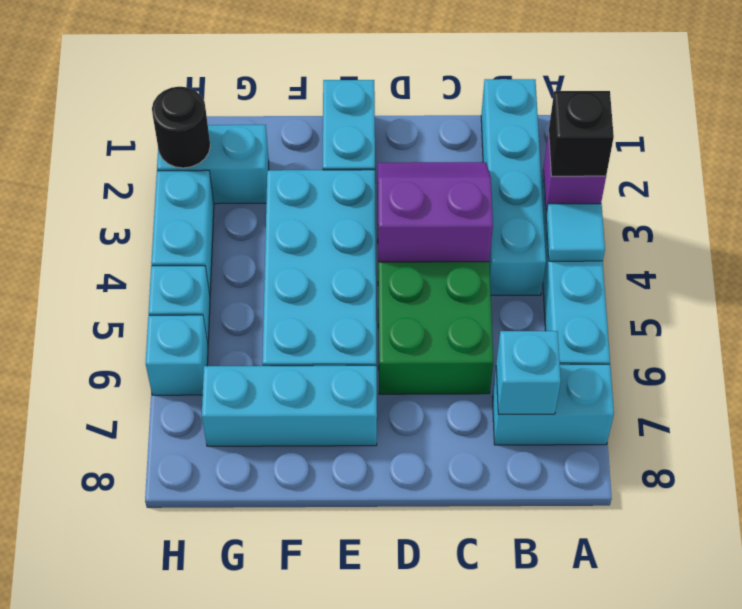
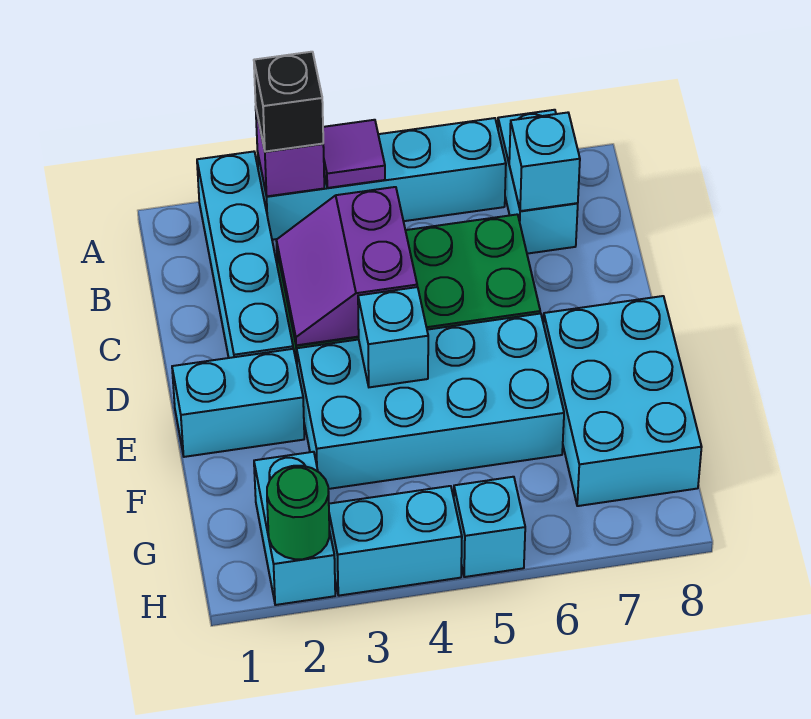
cyan 1x1 tile [546,204,605,261] -> purple 1x1 tile [323,120,385,188]
cyan 1x4 brick [481,79,546,295] -> cyan 1x4 brick turned to [197,152,293,358]
cyan 1x3 brick [202,365,377,446] -> cyan 2x3 brick [543,296,702,506]
black 1x1 round brick [152,87,210,168] -> green 1x1 round brick [267,466,329,559]
cyan 1x1 brick [145,315,208,395] -> cyan 1x1 brick moved to [358,287,428,387]

